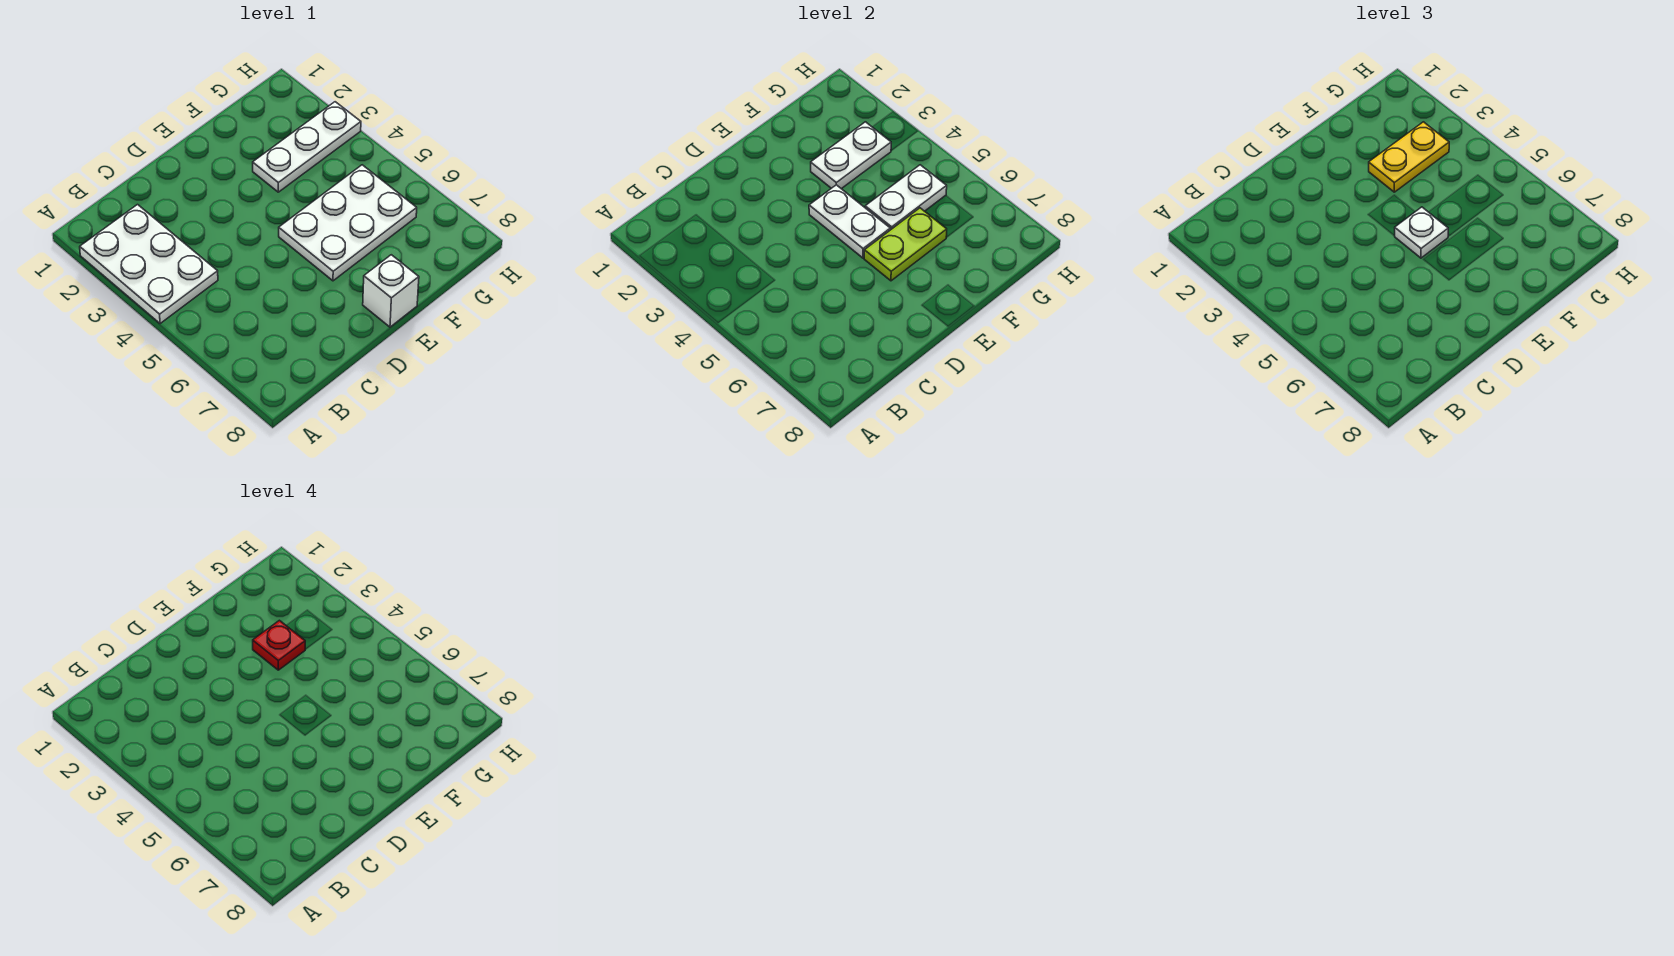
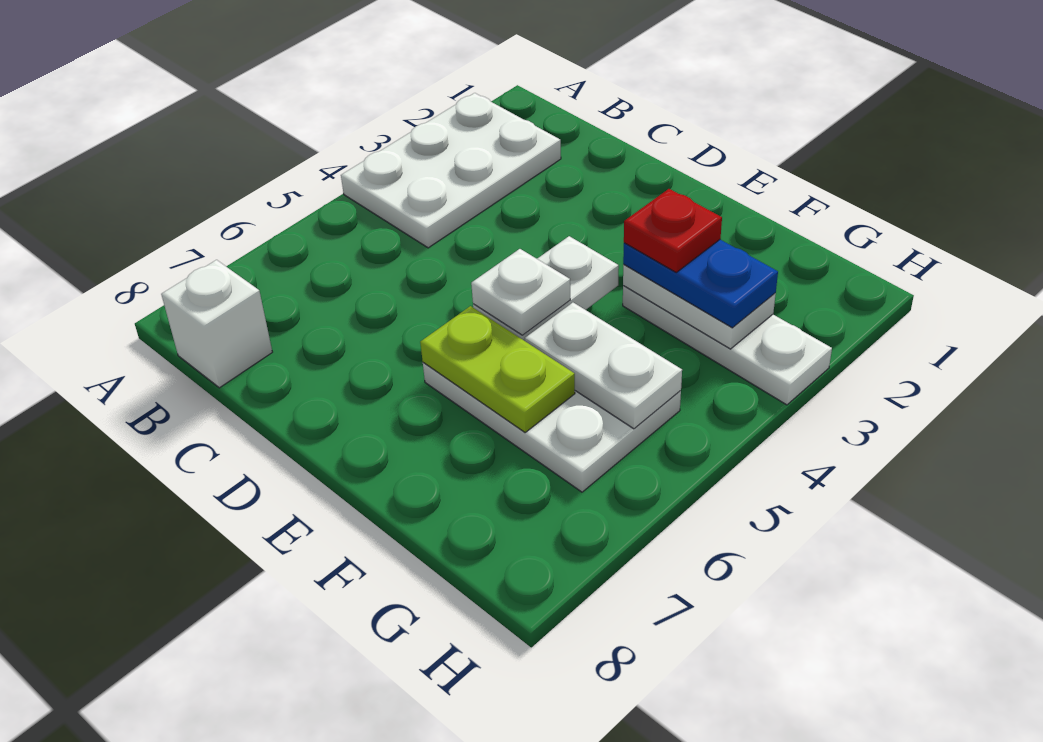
white 1x1 brick [363,255,419,327] -> white 1x1 brick moved to [161,260,272,388]
yellow 1x2 plate [1369,122,1449,192] -> blue 1x2 plate [623,240,778,328]

